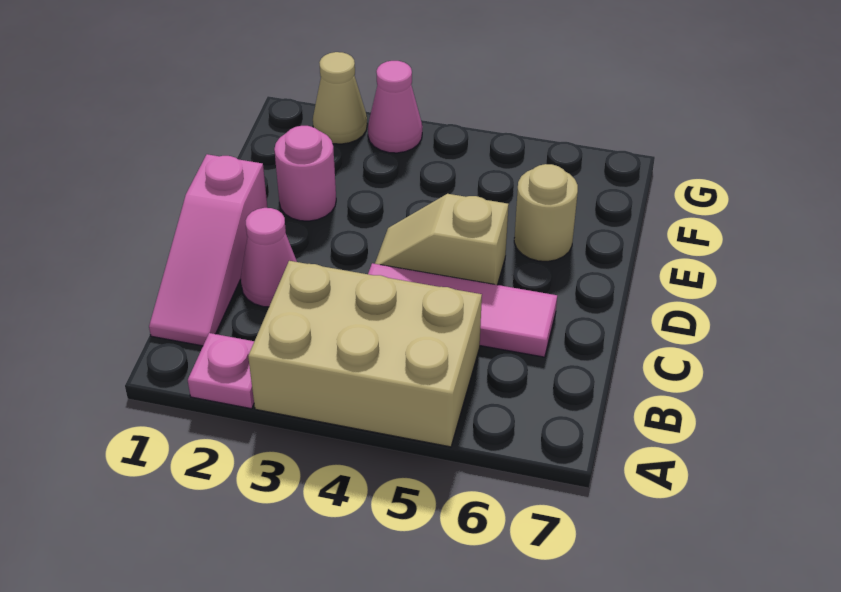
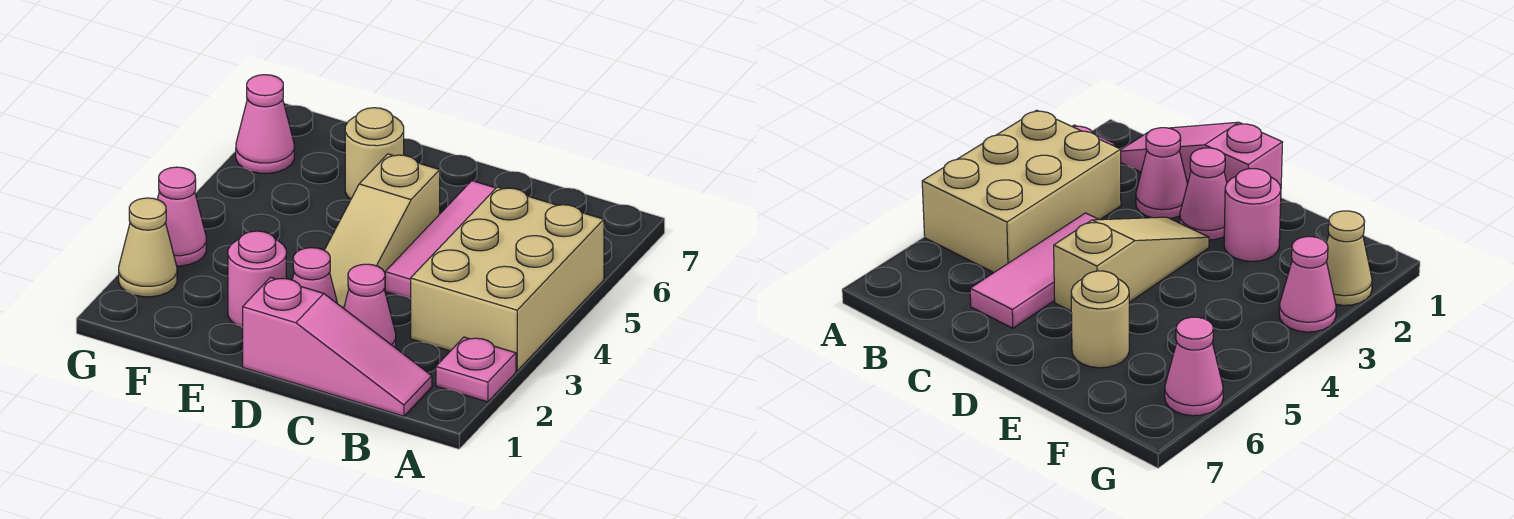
none -> pink 1x1 cone [292,248,338,304]
tan 1x2 slope [375,194,508,285] -> tan 1x3 slope [324,154,440,308]
none -> pink 1x1 cone [236,75,294,173]

